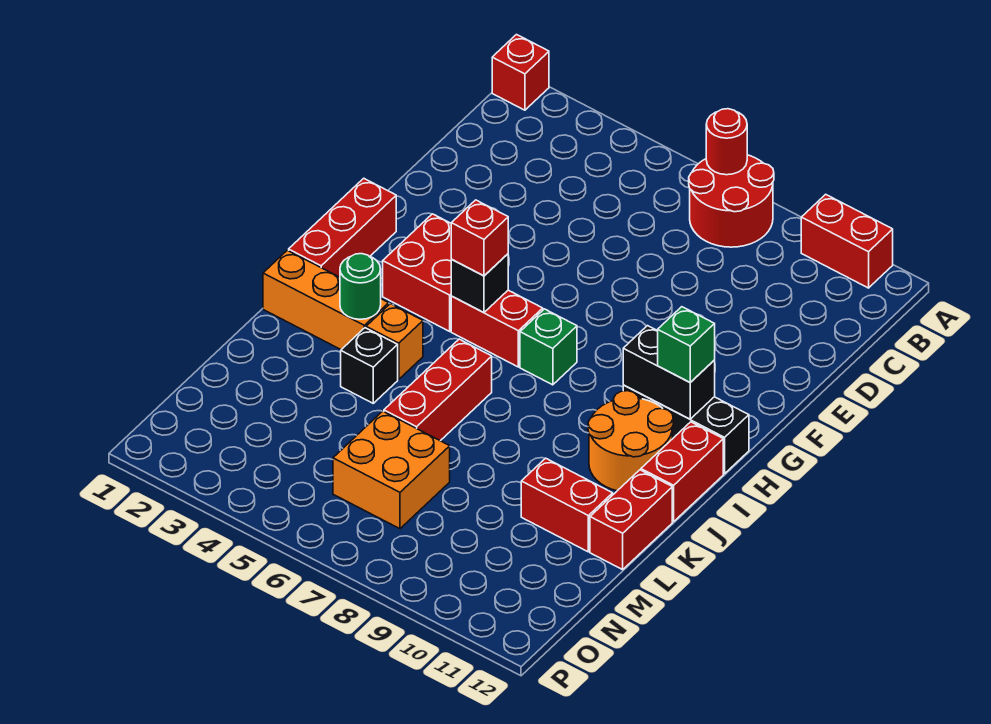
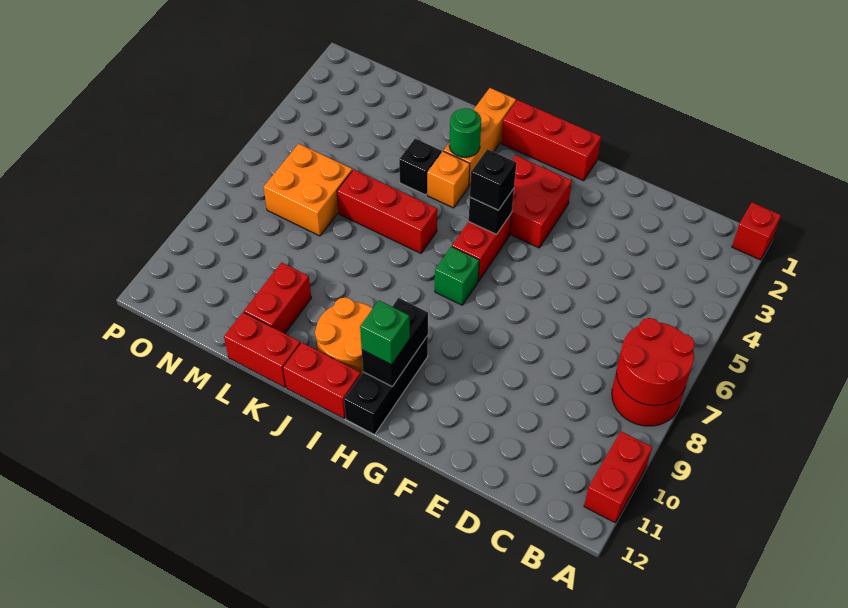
red 1x1 round brick [706,109,747,175] -> red 2x2 round brick [617,318,695,406]
red 1x1 brick [451,200,508,276] -> black 1x1 brick [470,149,516,210]

